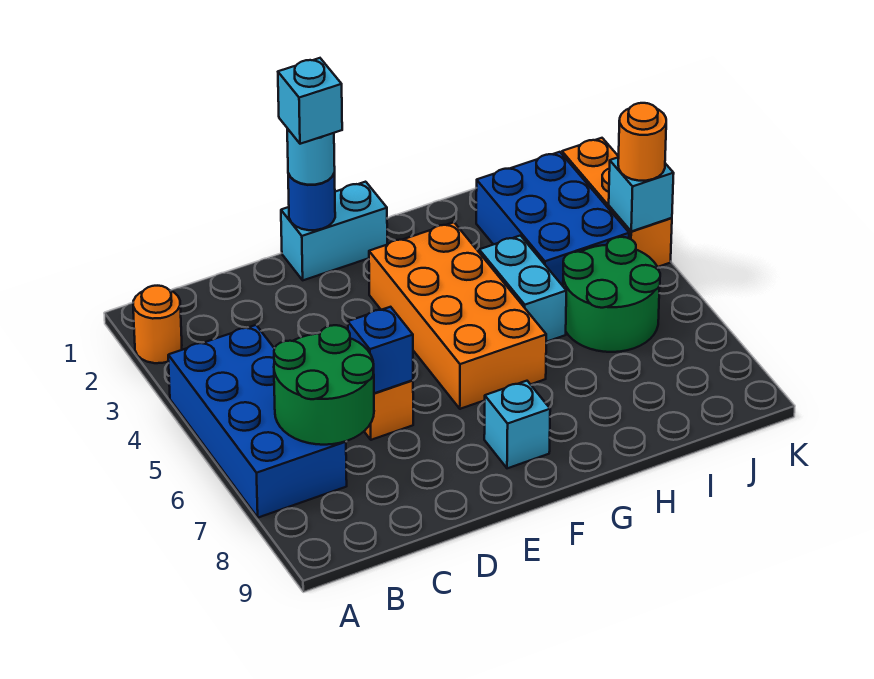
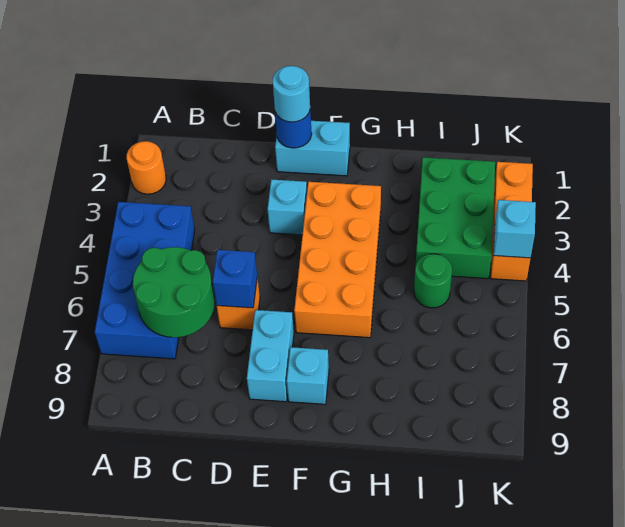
cyan 1x1 brick [278,58,342,144] -> cyan 1x1 brick moved to [268,179,307,235]
cyan 1x2 brick [479,236,566,342] -> cyan 1x2 brick moved to [247,310,294,402]
blue 2x3 brick [476,152,629,286] -> green 2x3 brick [416,157,495,279]
green 2x2 round brick [563,237,660,352] -> green 1x1 round brick [414,254,452,308]
orange 1x1 round brick [618,103,666,181] -> none

